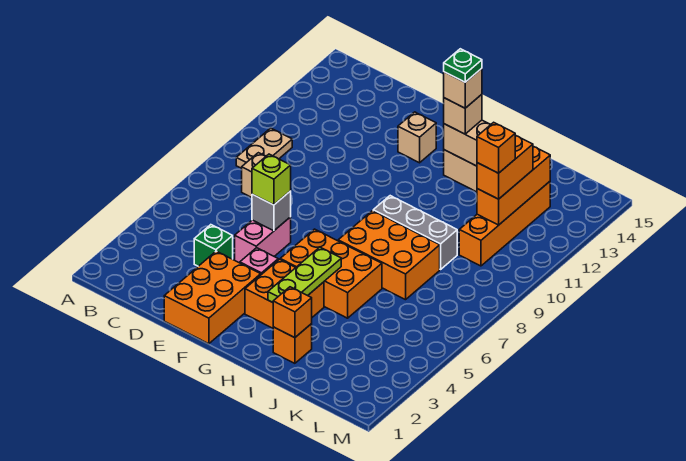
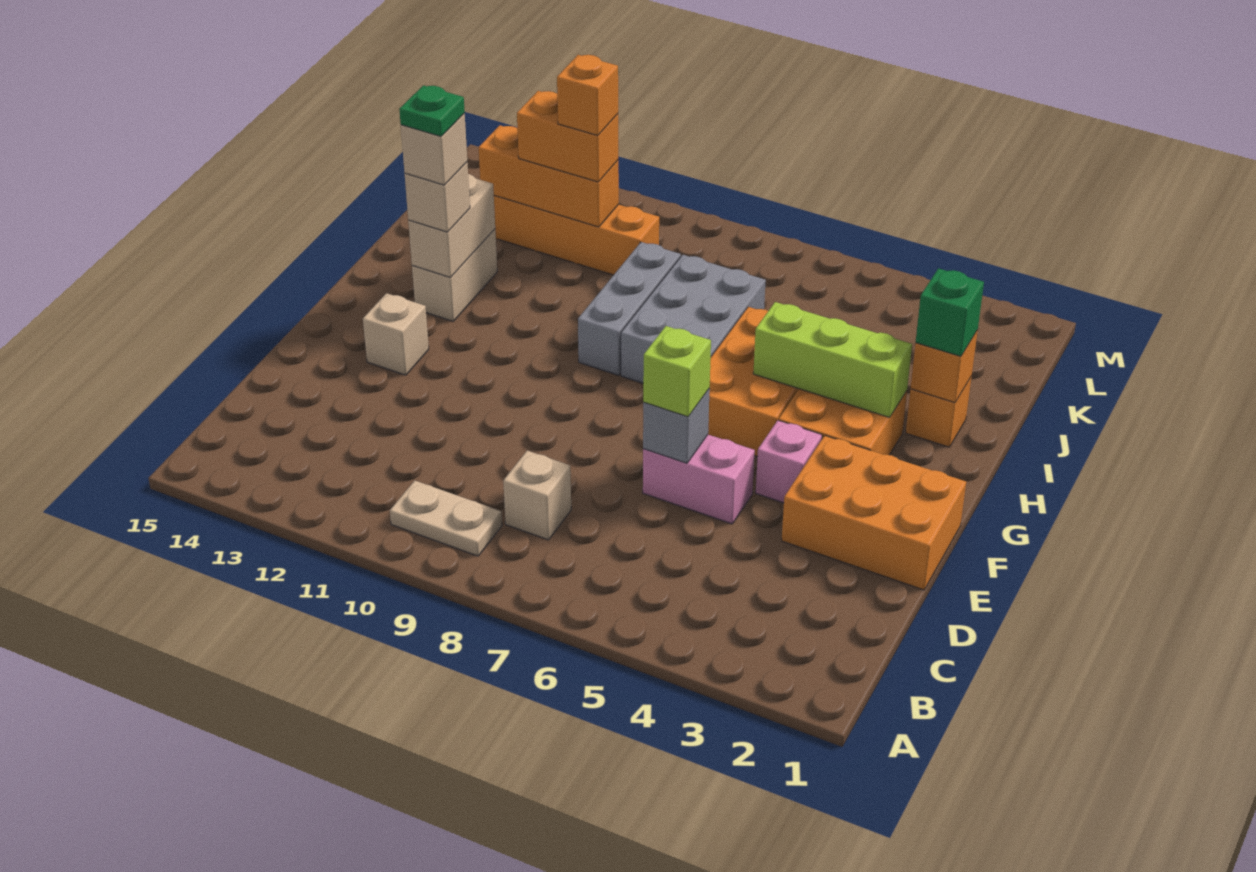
green 1x1 brick [194,225,233,266] -> green 1x1 brick moved to [915,268,984,356]
lime 1x3 plate [268,247,341,302] -> lime 1x3 brick [753,302,912,417]
orange 2x3 brick [338,211,440,300] -> grey 2x3 brick [621,255,766,383]

